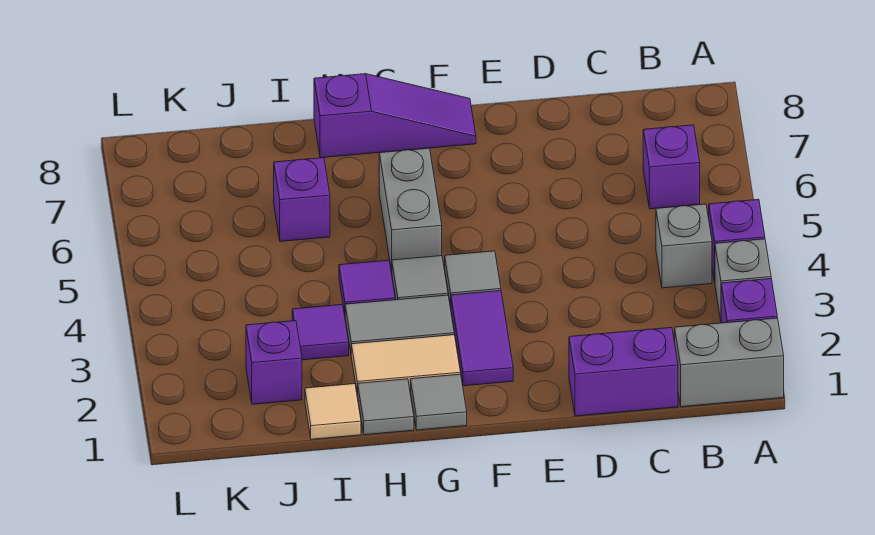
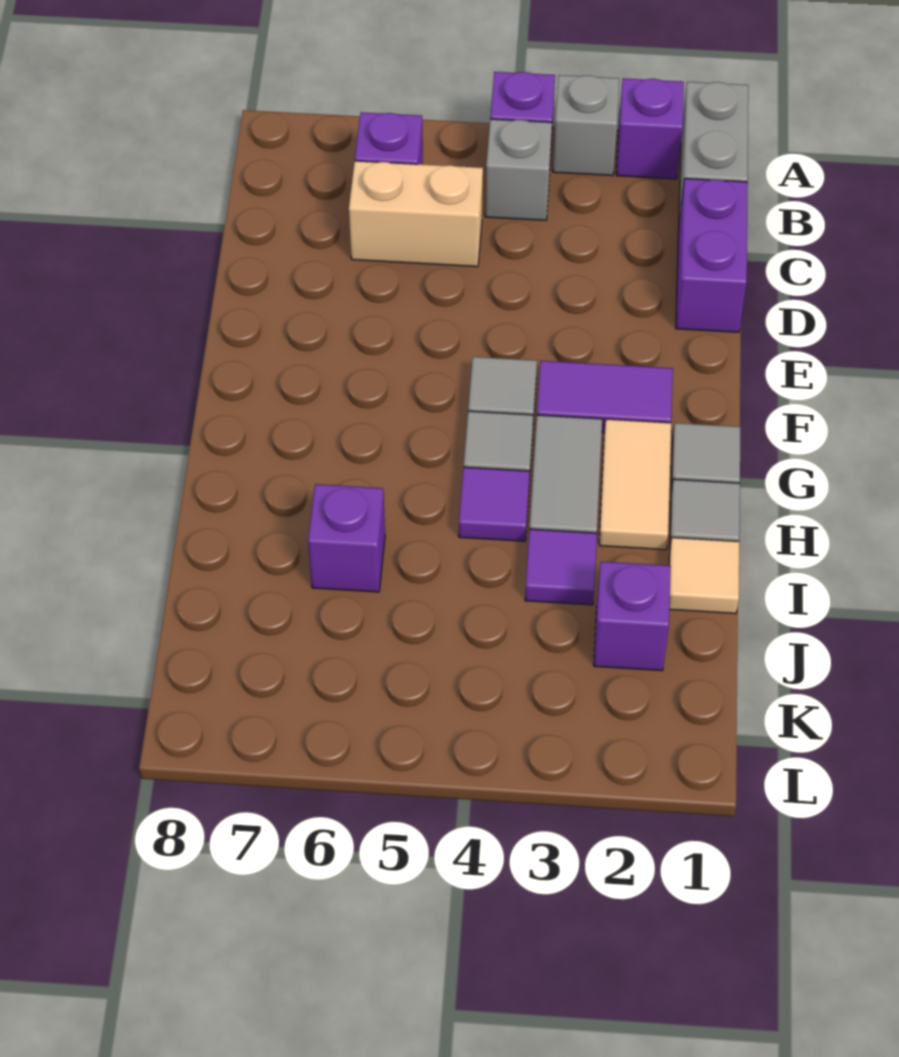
none -> tan 1x2 brick [349,161,483,267]
purple 1x3 slope [314,74,476,158] -> none
grey 1x2 brick [379,148,442,271] -> none

